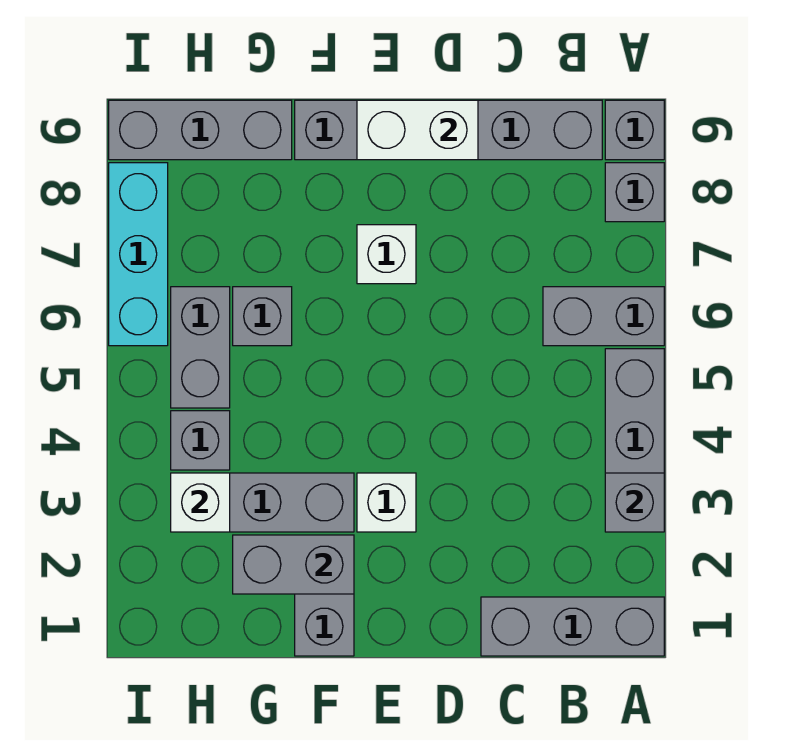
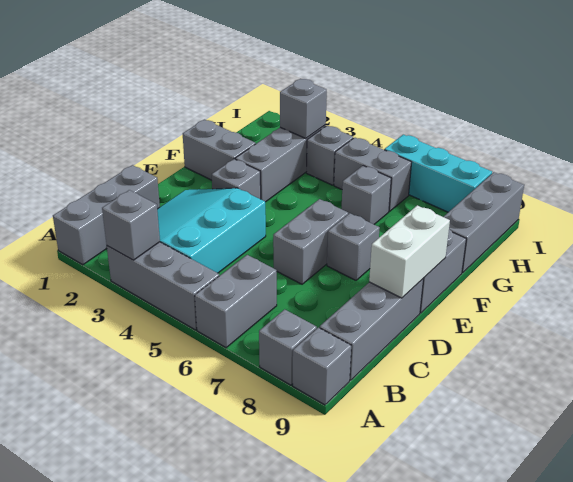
none -> cyan 3x3 slope [157,188,266,273]
white 1x1 brick [357,473,416,532] -> grey 1x1 brick [212,159,261,199]
white 1x1 brick [357,225,416,284] -> grey 1x1 brick [327,213,380,280]
grey 1x2 brick [233,535,354,594] -> grey 1x2 brick moved to [273,199,348,284]
white 1x1 brick [171,473,230,532] -> grey 1x1 brick [280,79,327,138]

